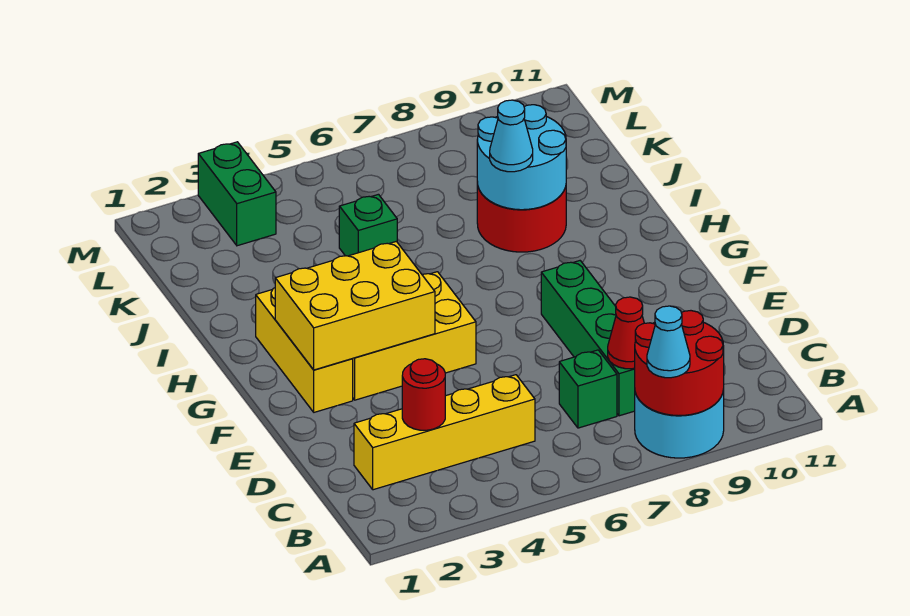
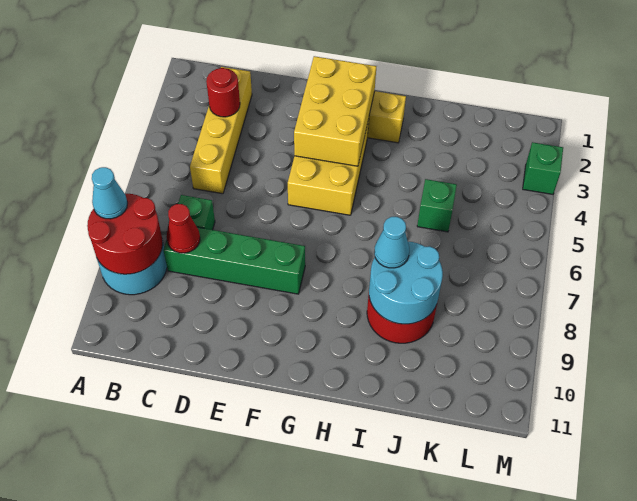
green 1x2 brick [198,142,276,246] -> green 1x1 brick [523,142,563,194]

